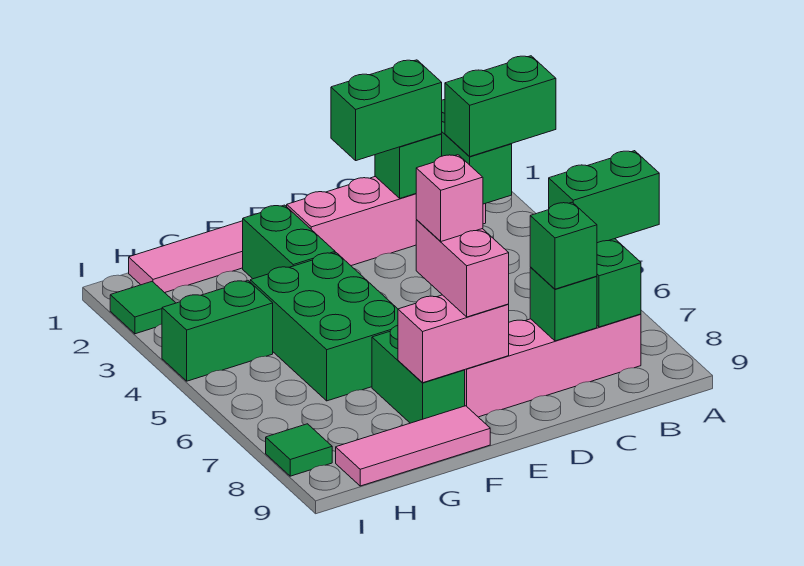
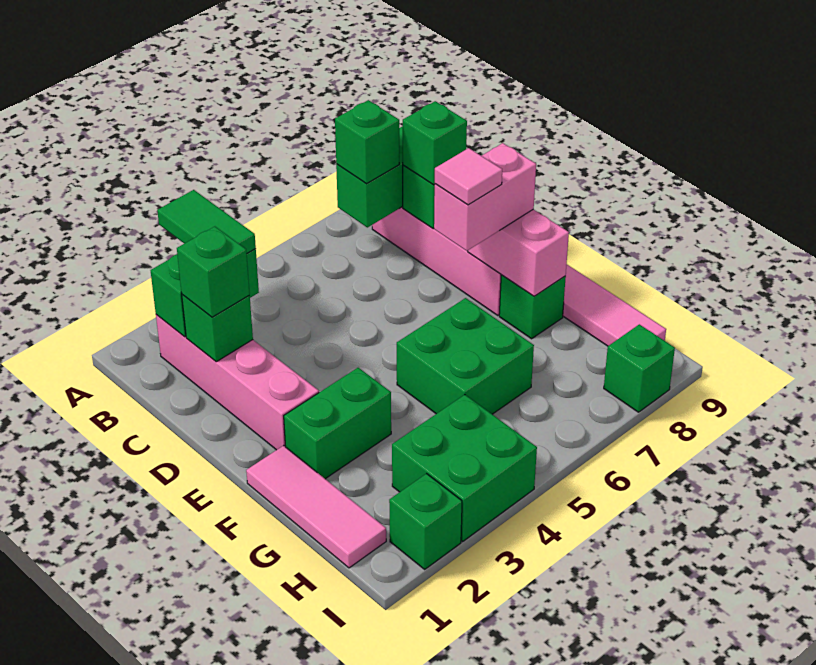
green 1x2 brick [445,56,556,157] -> green 1x2 tile [157,190,256,253]
green 1x2 brick [549,151,659,243] -> green 1x1 brick [335,100,399,184]
green 1x2 brick [331,60,442,161] -> green 1x1 brick [177,227,250,317]
pink 1x1 brick [416,155,483,241] -> pink 1x1 tile [435,148,502,205]
green 2x3 brick [250,253,398,401] -> green 2x2 brick [397,298,534,414]
green 1x2 brick [372,326,465,423] -> green 1x1 brick [499,275,566,339]
green 1x2 brick [162,281,273,381] -> green 2x2 brick [392,395,537,541]
green 1x1 tile [110,282,175,334] -> green 1x1 brick [389,474,462,569]
green 1x1 tile [266,424,332,476] -> green 1x1 brick [604,324,675,412]

